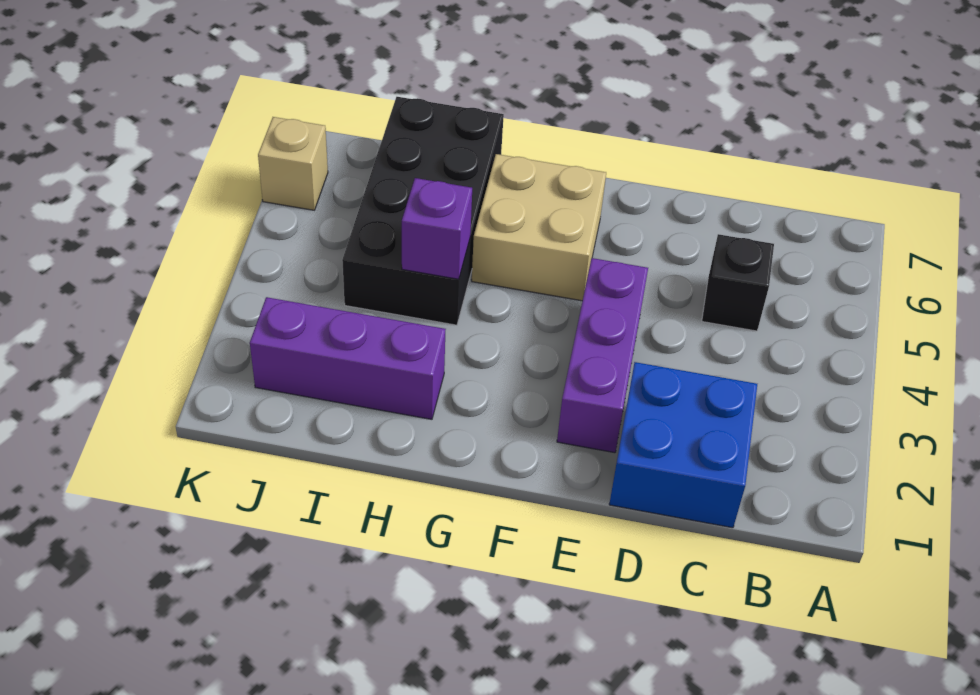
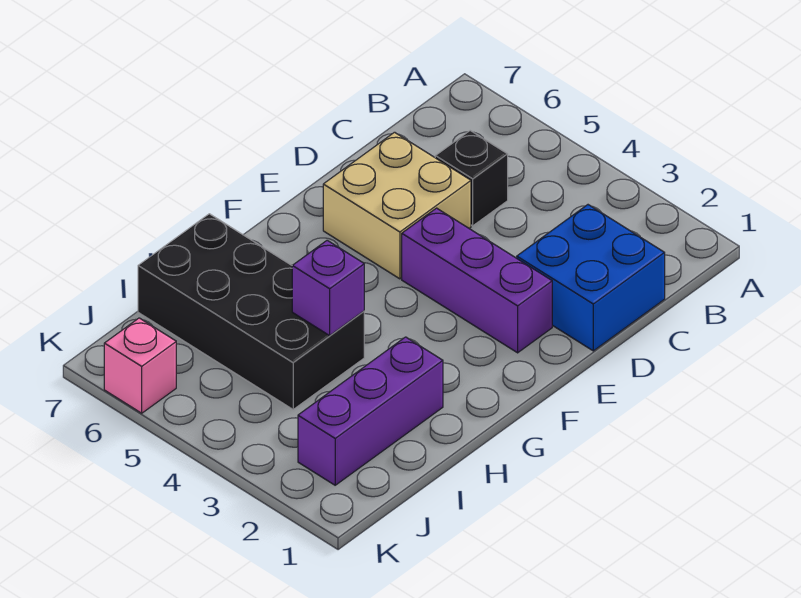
tan 2x2 brick [472,154,606,301] -> tan 2x2 brick moved to [323,132,471,279]
tan 1x1 brick [258,117,328,210] -> pink 1x1 brick [104,318,176,413]

